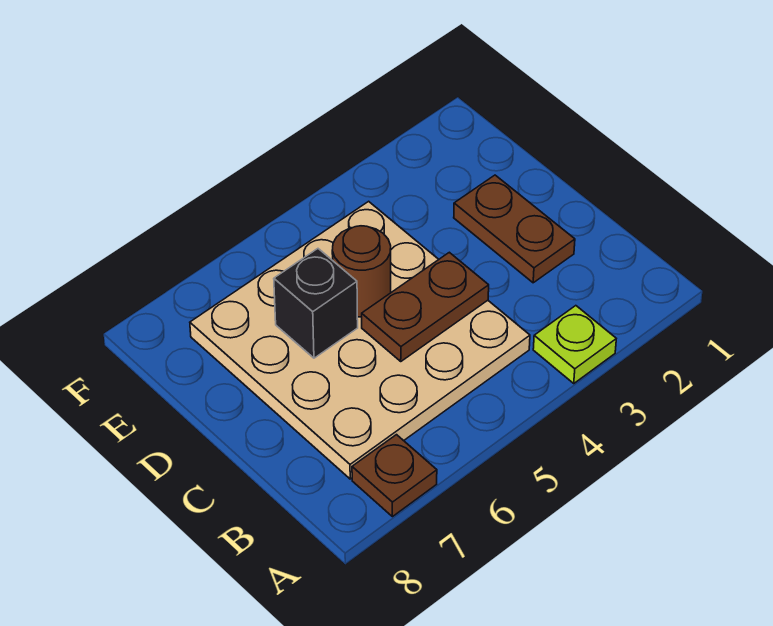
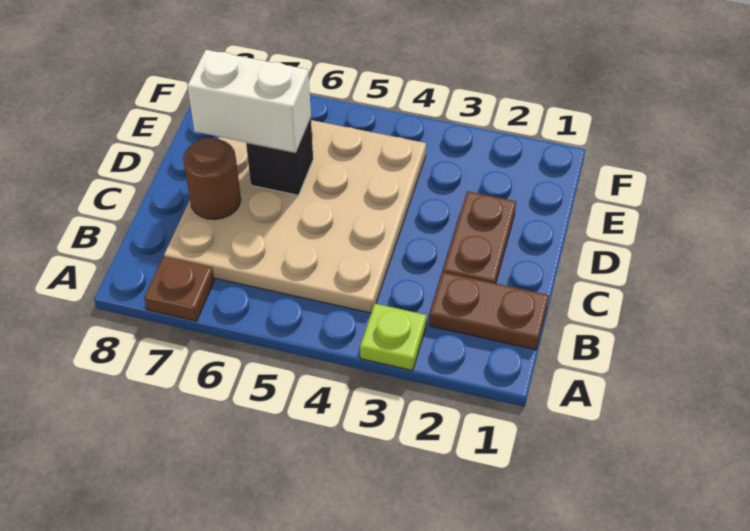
brown 1x2 plate [362,252,489,361] -> brown 1x2 plate moved to [429,272,549,350]
brown 1x1 round brick [332,226,391,317] -> brown 1x1 round brick moved to [183,138,241,219]
none -> white 1x2 brick [187,50,311,152]

